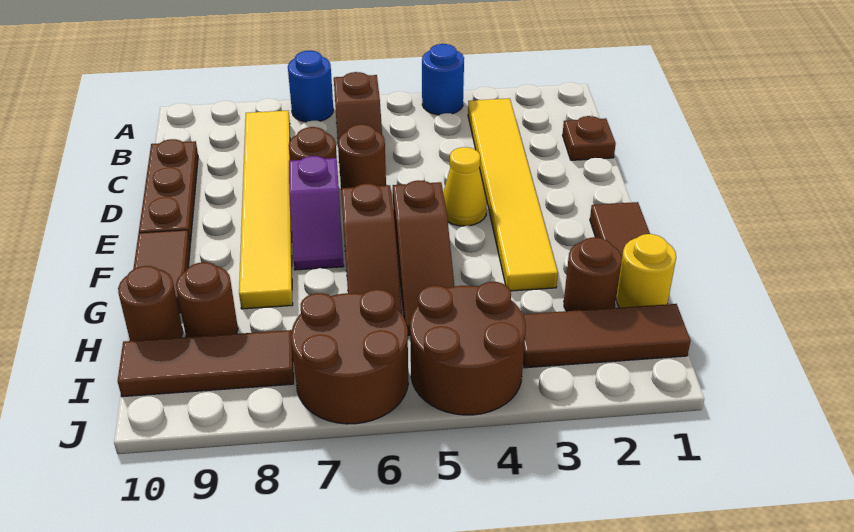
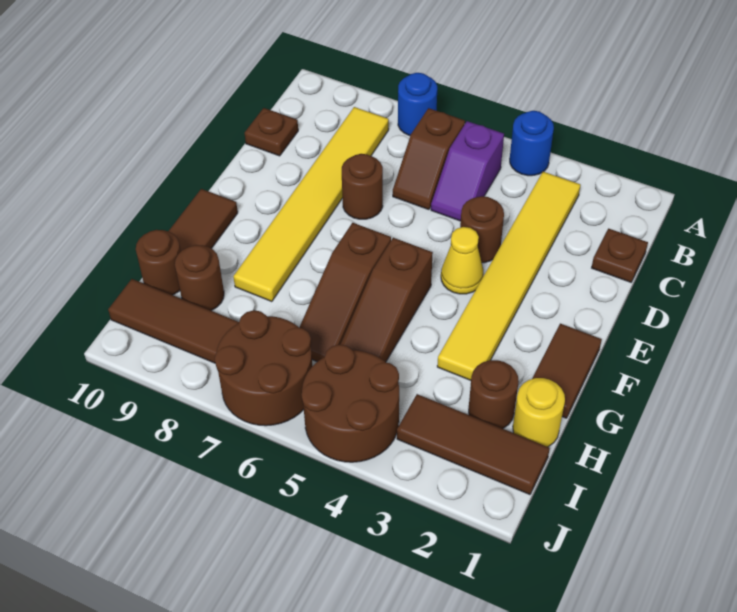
brown 1x3 plate [139,139,198,243] -> brown 1x1 plate [245,108,298,156]
brown 1x1 round brick [338,124,386,188] -> brown 1x1 round brick moved to [460,196,504,263]
purple 1x2 slope [289,156,344,270] -> purple 1x2 slope moved to [431,121,504,221]

